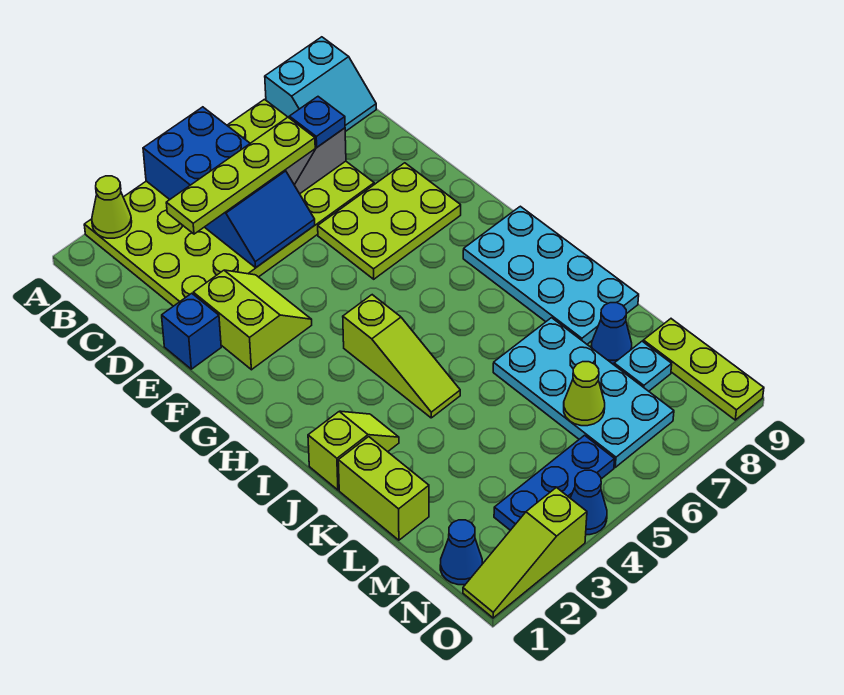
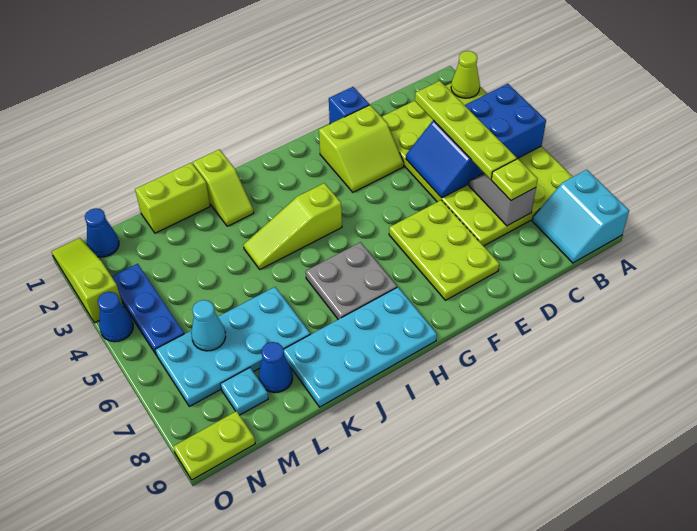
blue 1x1 plate [289,97,345,147] -> lime 1x1 plate [491,159,538,200]
none -> grey 2x2 plate [306,242,397,319]
lime 1x1 cone [564,362,605,426] -> cyan 1x1 cone [191,300,226,351]
lime 1x3 plate [643,319,764,420] -> lime 1x2 plate [173,411,255,480]

